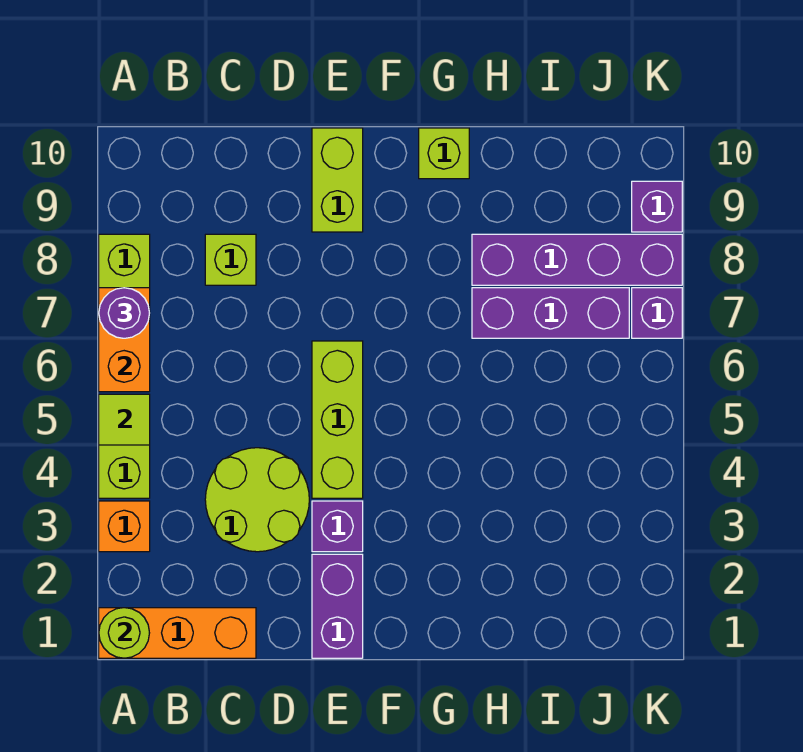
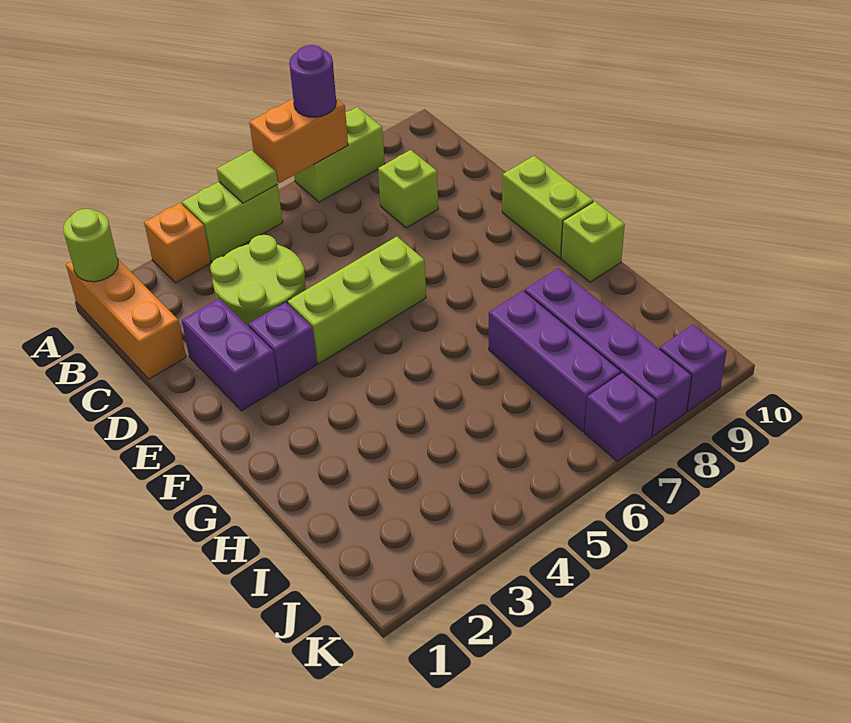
purple 1x2 brick [312,554,363,658] -> purple 1x2 brick turned to [182,299,279,411]
lime 1x2 brick [312,128,363,232] -> lime 1x2 brick turned to [502,156,593,258]

